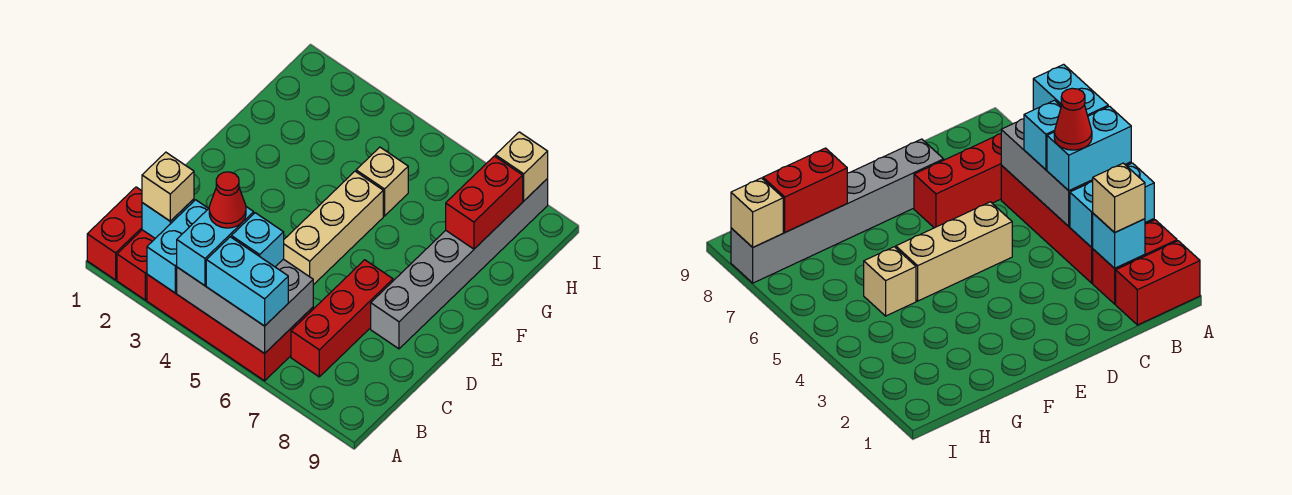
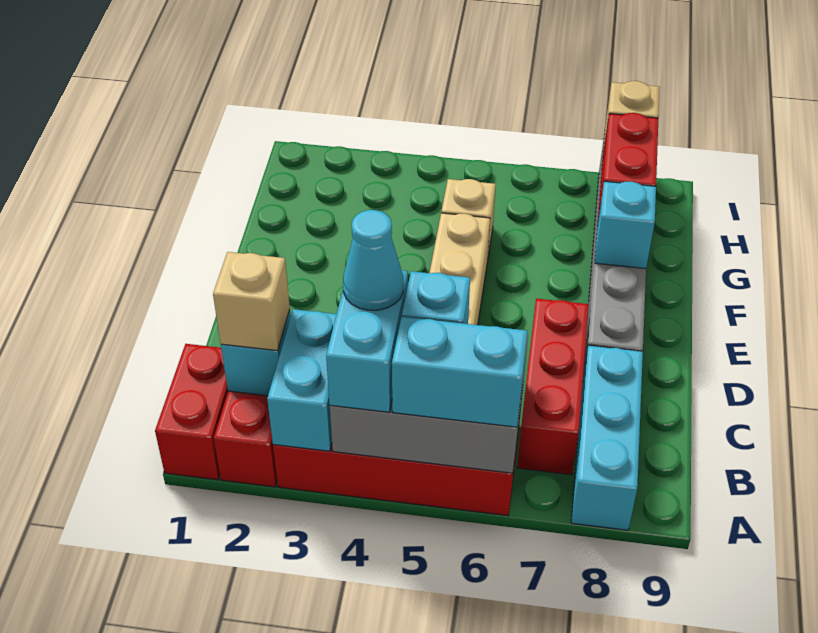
none -> cyan 1x3 brick [571,345,643,530]
red 1x1 cone [209,172,246,228] -> cyan 1x1 cone [343,210,403,310]
none -> cyan 1x1 brick [595,181,656,269]

